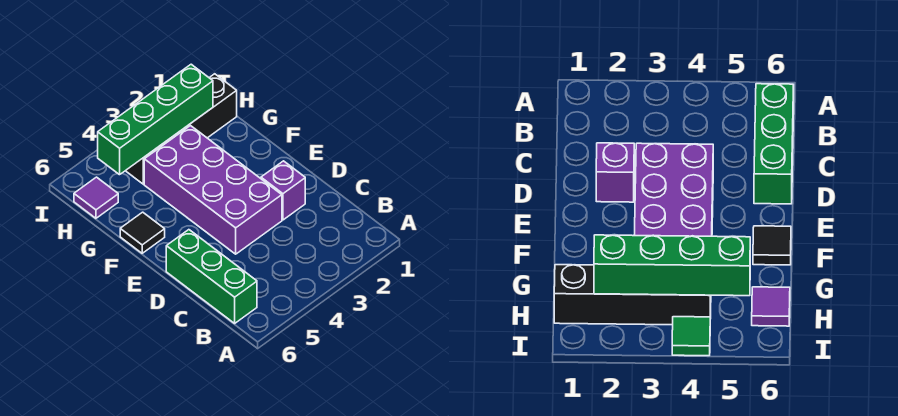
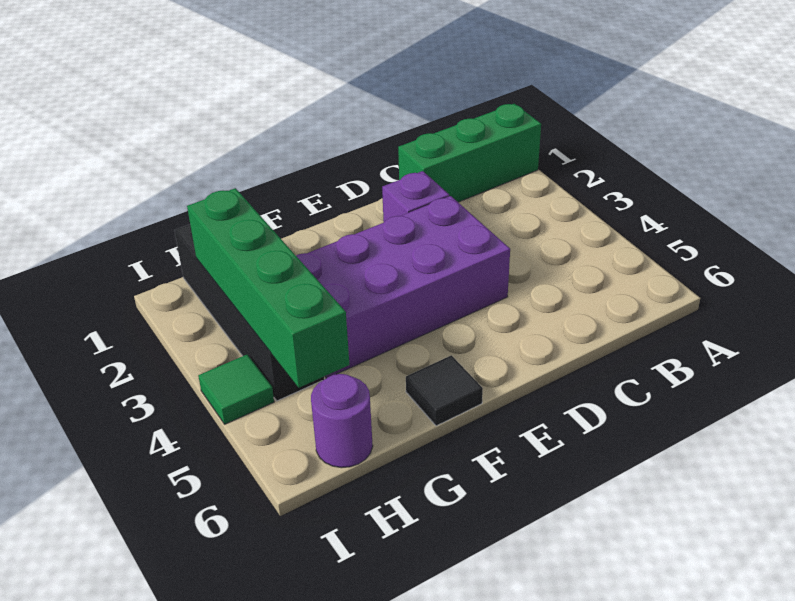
green 1x3 brick [166,230,257,323] -> green 1x3 brick moved to [398,104,541,202]
purple 1x1 tile [74,177,118,218] -> purple 1x1 round brick [311,374,373,468]

